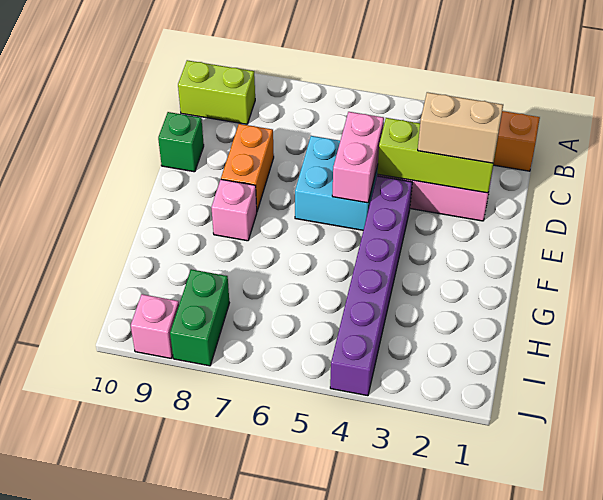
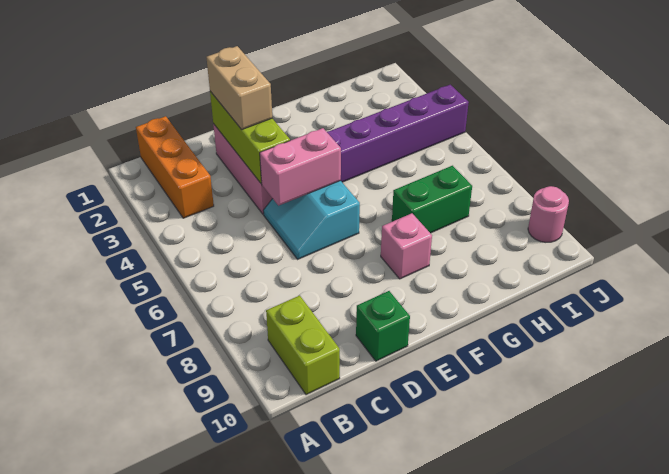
cyan 2x2 brick [295,136,378,230] -> cyan 2x2 slope [263,181,360,259]
orange 1x2 brick [221,124,274,211] -> none
green 1x2 brick [170,269,229,366] -> green 1x2 brick moved to [392,166,472,233]
pink 1x1 brick [131,294,179,358] -> pink 1x1 round brick [528,186,569,242]

